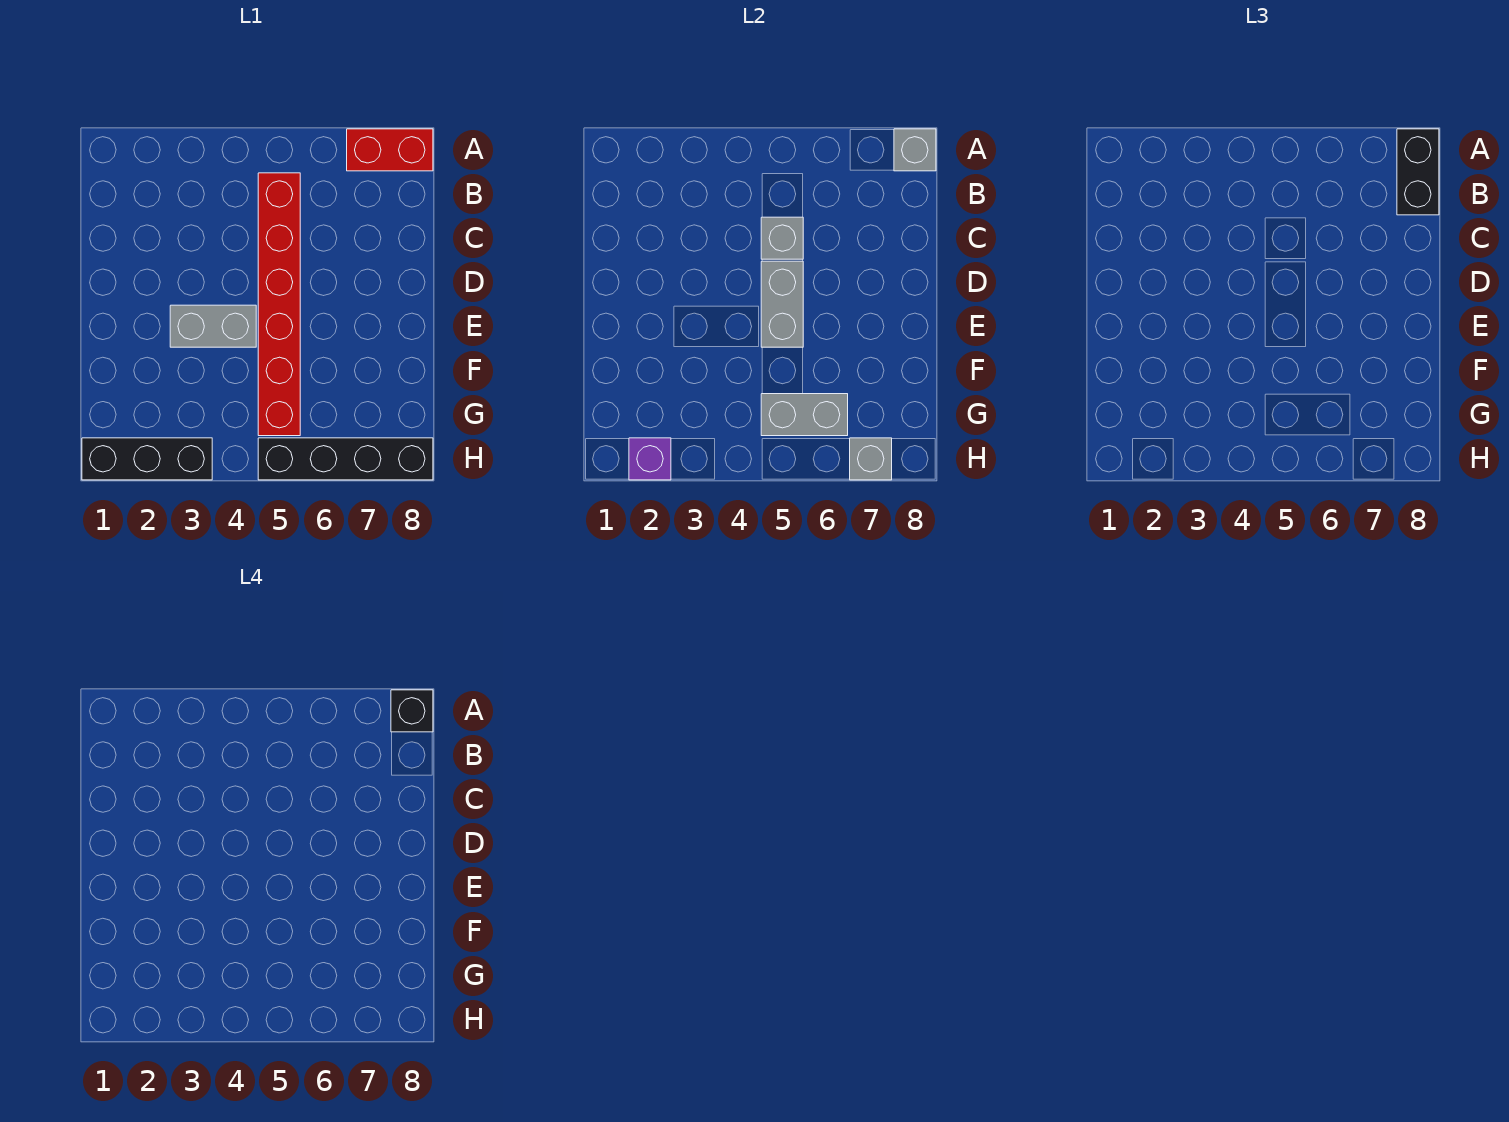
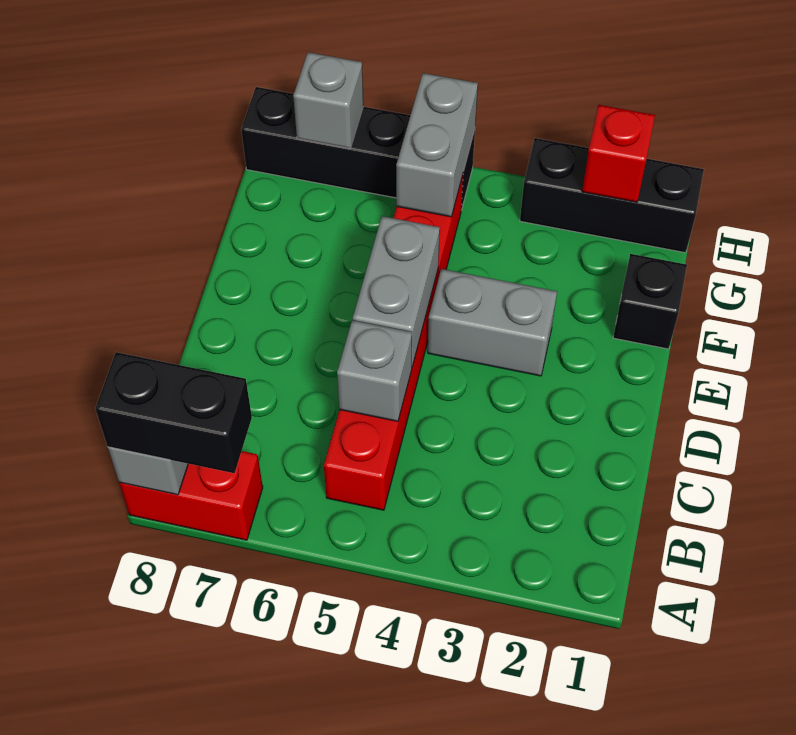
black 1x2 brick [1397,129,1439,215] -> black 1x2 brick turned to [95,352,252,473]
black 1x1 brick [391,690,433,732] -> black 1x1 brick moved to [613,254,687,349]
grey 1x2 brick [761,394,848,436] -> grey 1x2 brick turned to [396,73,478,217]
purple 1x1 brick [629,438,671,480] -> red 1x1 brick [582,105,655,202]

